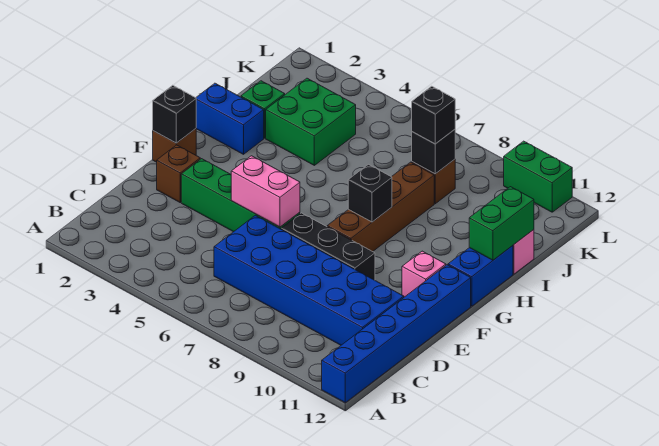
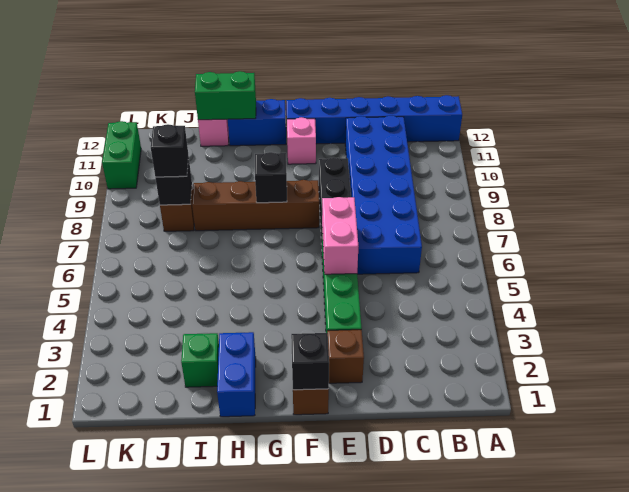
green 2x2 brick [266,78,356,165] -> none

